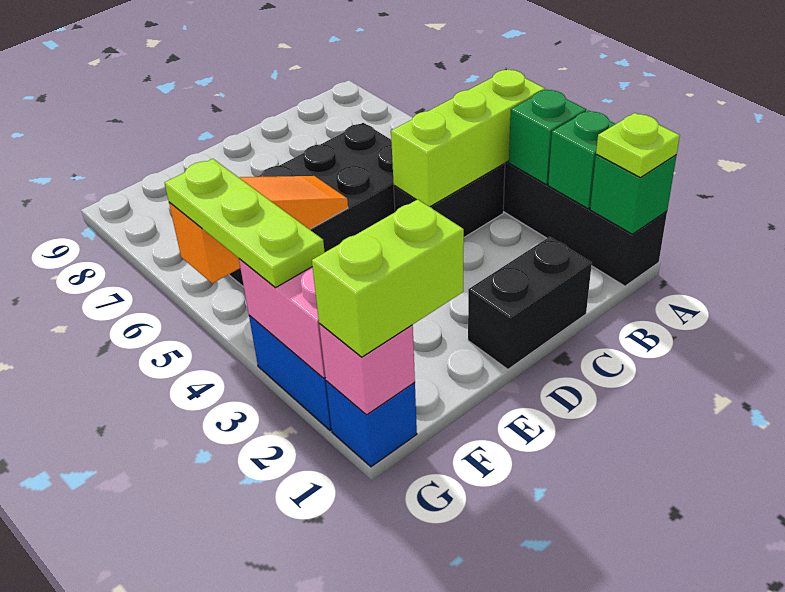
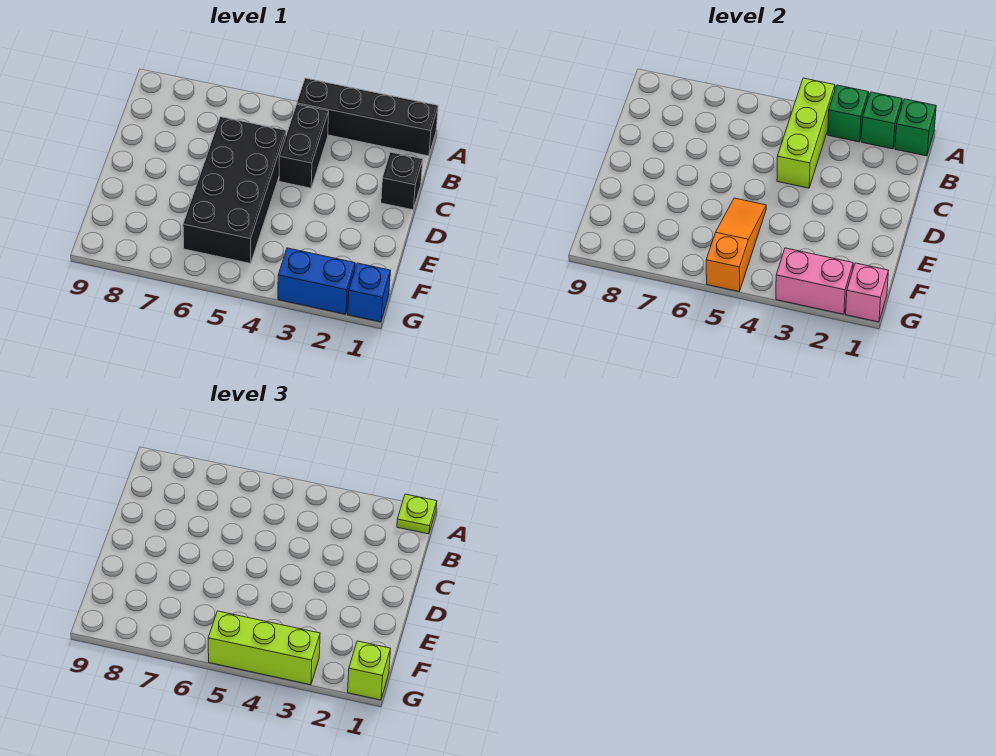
black 1x2 brick [468,237,592,369] -> black 1x1 brick [381,152,423,210]
lime 1x2 brick [312,199,464,357] -> lime 1x1 brick [348,641,390,700]
lime 1x3 plate [165,159,325,288] -> lime 1x3 brick [208,611,320,685]

